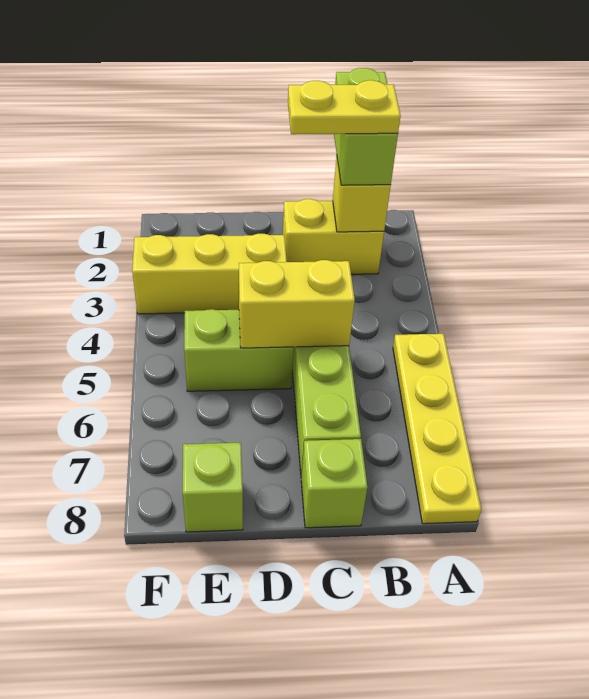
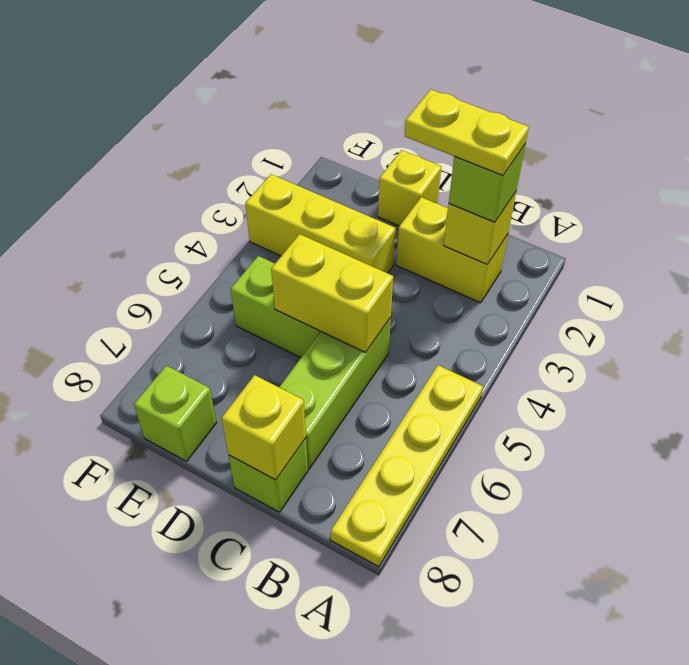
lime 1x2 brick [334,68,398,185] -> lime 1x1 brick [449,144,526,222]
none -> yellow 1x1 brick [222,375,306,480]
none -> yellow 1x1 brick [378,150,441,226]

